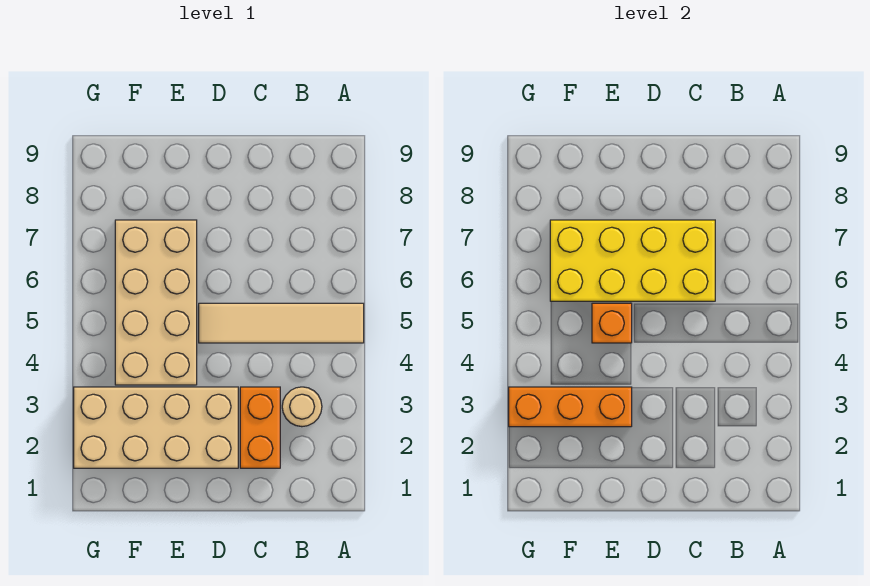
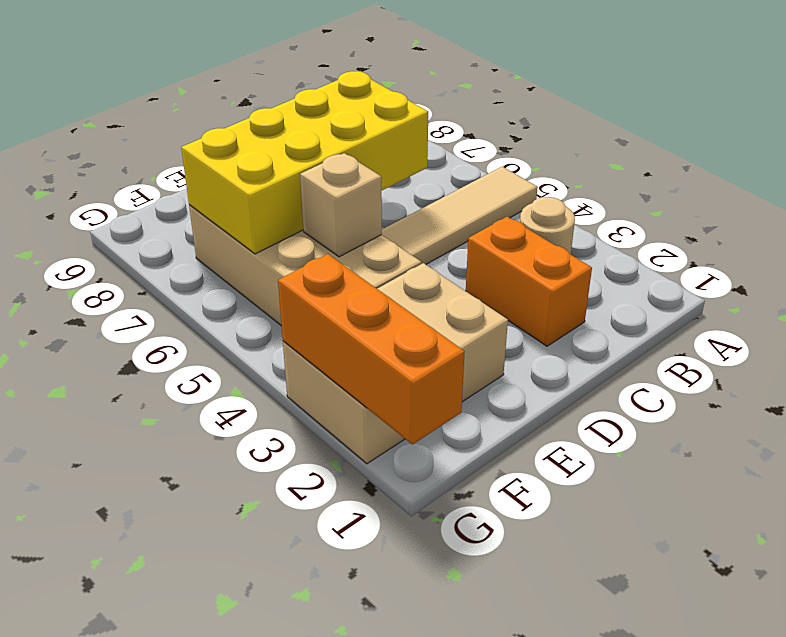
tan 2x4 brick [74,387,238,468] -> tan 2x3 brick [283,263,508,464]
orange 1x3 brick [509,387,632,427] -> orange 1x3 brick turned to [278,254,465,445]
orange 1x1 brick [592,303,632,343] -> tan 1x1 brick [300,153,382,257]

